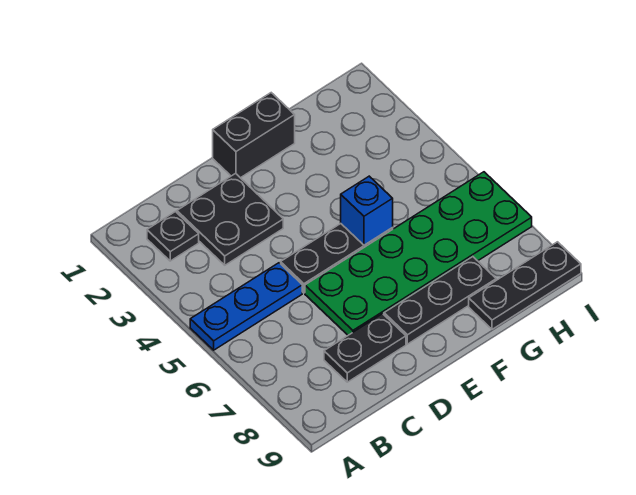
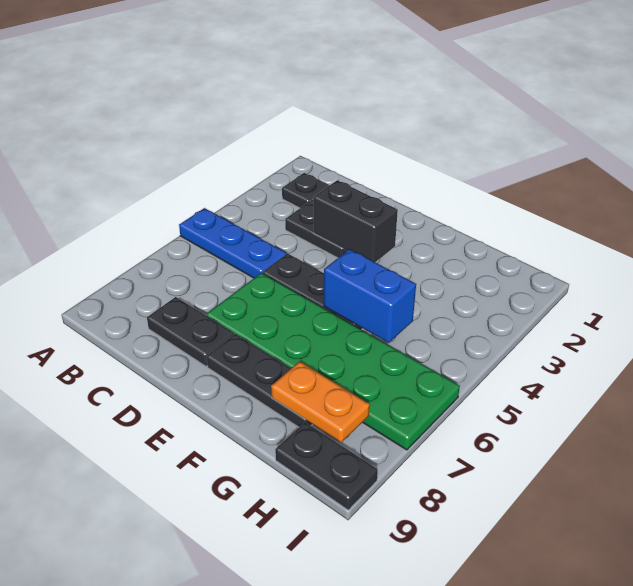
black 1x2 brick [213,93,295,178] -> black 1x2 brick moved to [314,180,398,262]
blue 1x1 brick [341,176,393,245] -> blue 1x2 brick [324,249,416,343]
none -> orange 1x2 plate [271,362,370,442]
black 1x3 plate [469,242,581,329] -> black 1x2 plate [275,422,378,510]

